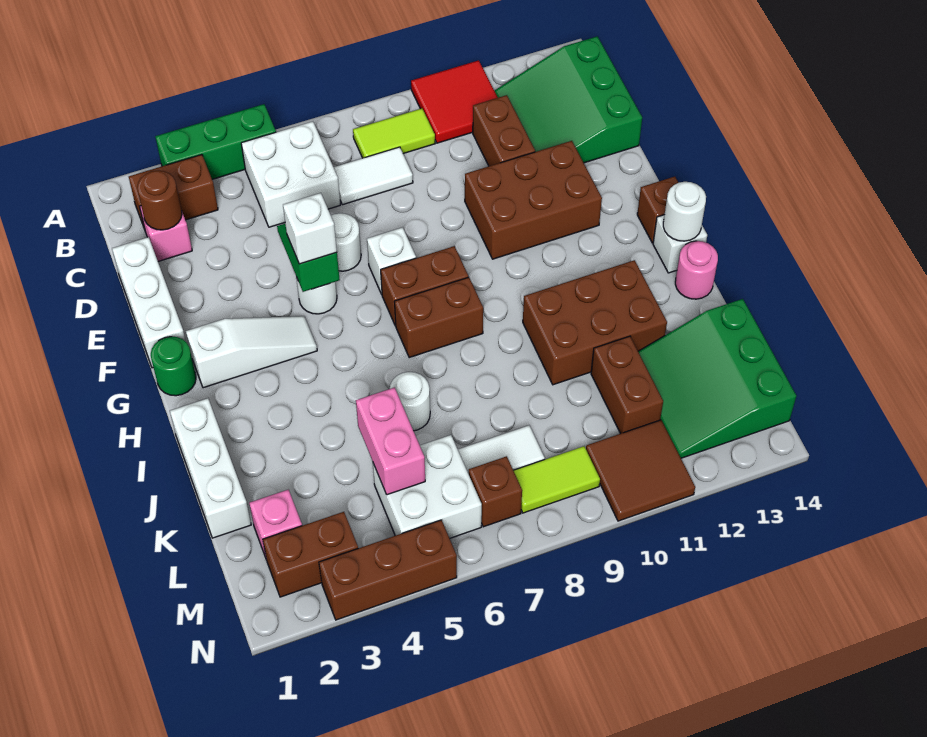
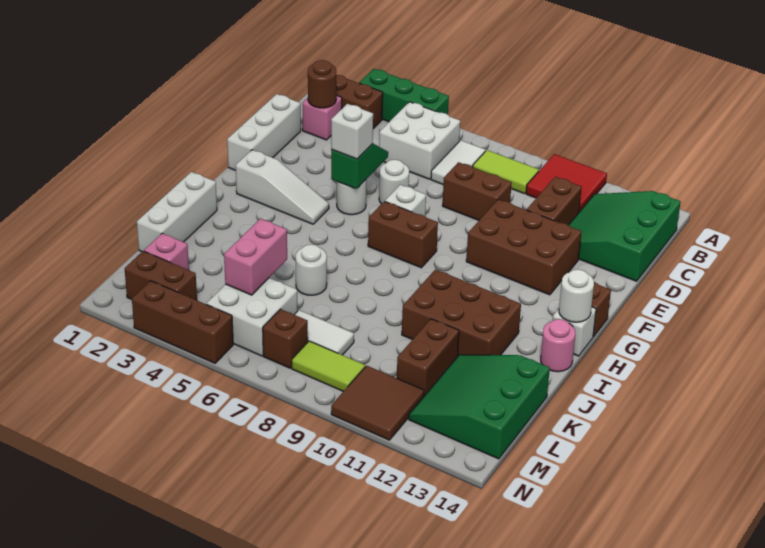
white 1x2 tile [334,147,413,205] -> white 1x2 tile turned to [431,140,486,184]
green 1x1 round brick [151,337,196,396] -> none
brown 1x2 brick [394,277,483,358] -> brown 1x2 brick moved to [442,162,512,221]

